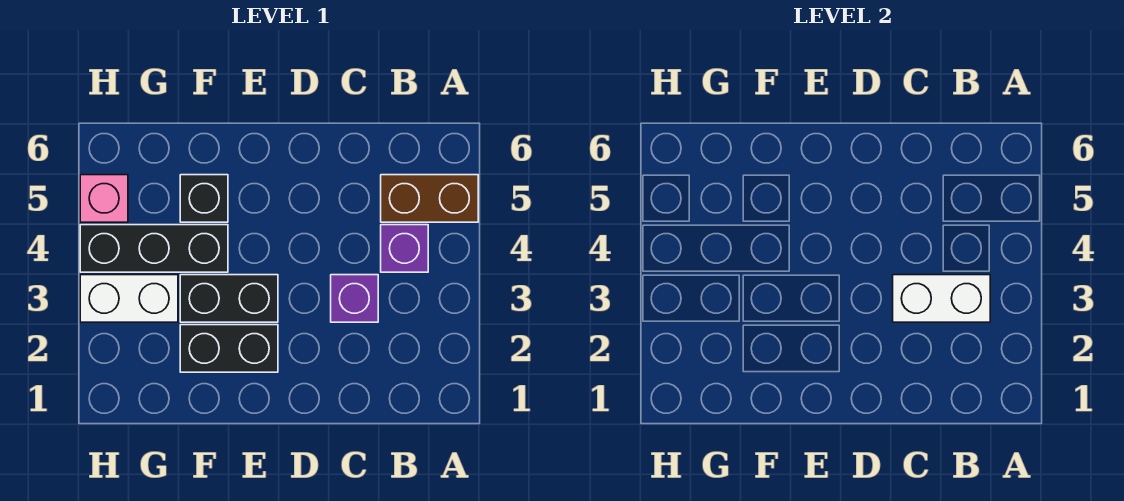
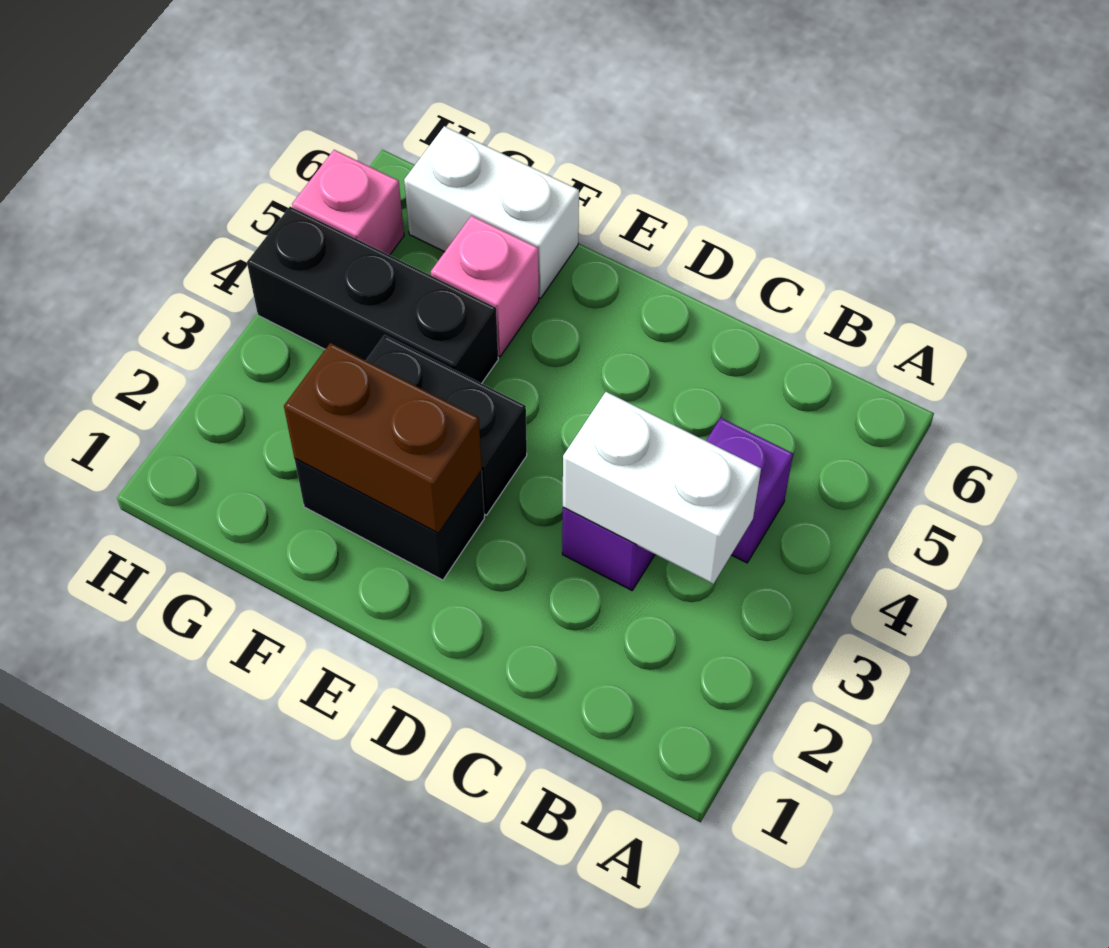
brown 1x2 brick [381,175,478,222] -> brown 1x2 brick moved to [284,343,482,533]
black 1x1 brick [180,175,228,222] -> pink 1x1 brick [431,216,539,357]
white 1x2 brick [80,275,178,322] -> white 1x2 brick moved to [404,126,579,298]

